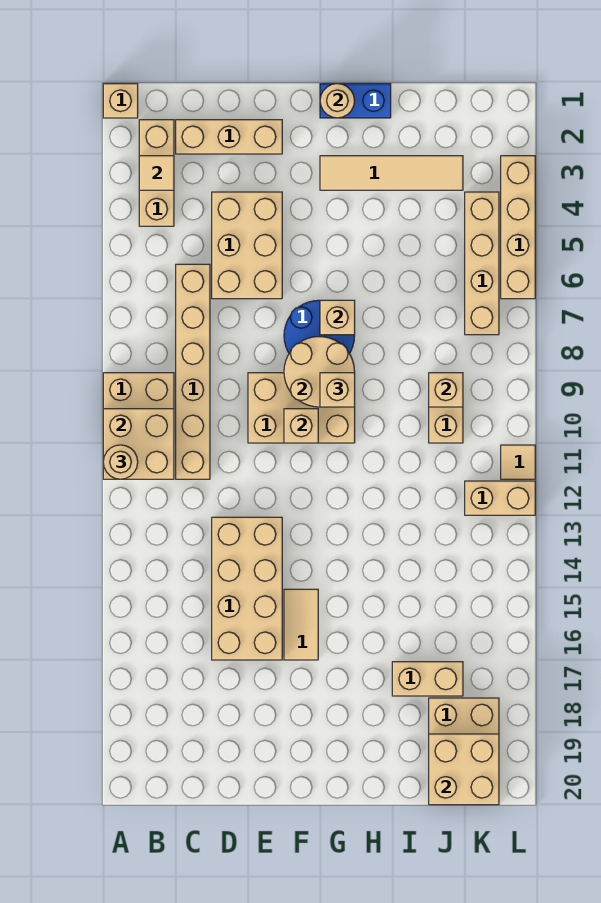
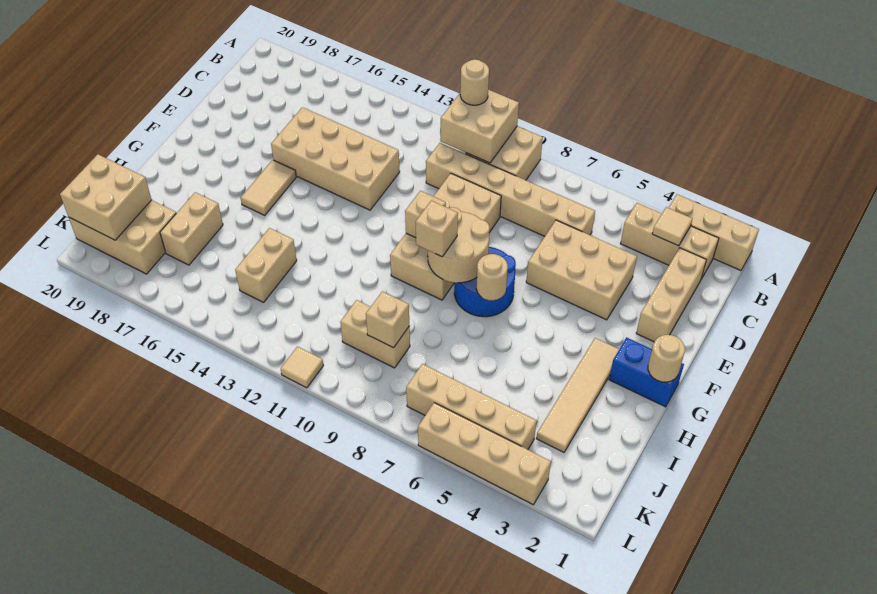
tan 1x1 brick [103,84,138,118] -> tan 1x3 brick [669,194,759,270]
tan 2x3 brick [248,373,355,443] -> tan 2x4 brick [390,173,501,300]
tan 1x2 tile [284,589,318,660] -> tan 1x2 tile turned to [241,160,296,215]
blue 1x2 brick [320,84,391,118] -> blue 1x2 brick turned to [609,338,684,407]
tan 1x1 brick [320,300,355,335] -> tan 1x1 round brick [476,254,508,300]
tan 1x2 brick [465,481,535,515] -> tan 1x2 brick moved to [235,228,297,302]

